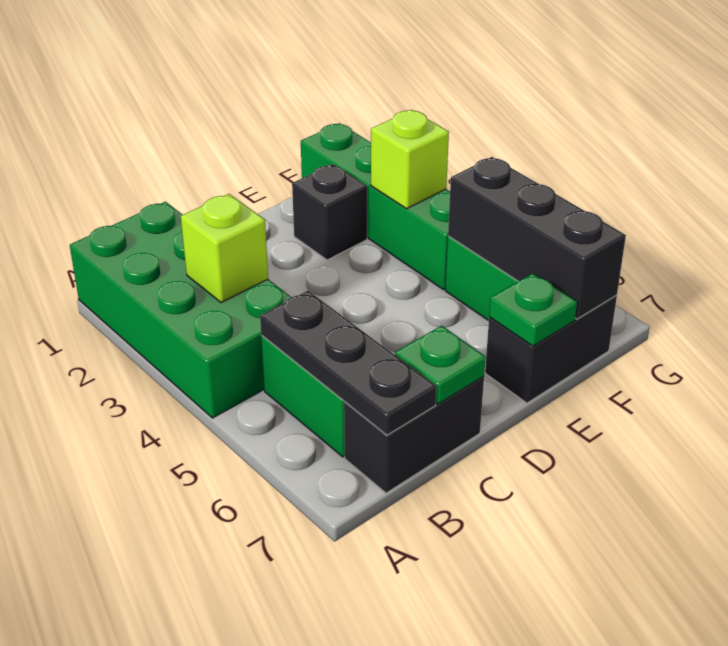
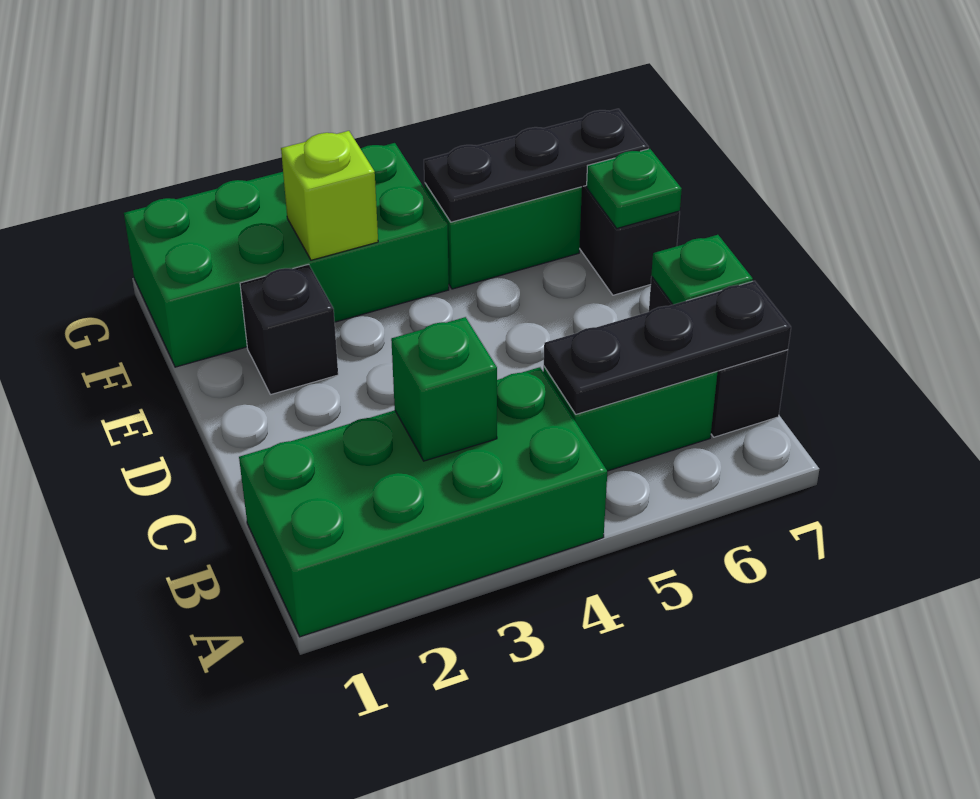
lime 1x1 brick [181,194,268,303] -> green 1x1 brick [391,317,497,461]
green 1x4 brick [301,123,450,290] -> green 2x4 brick [124,143,449,367]
black 1x3 brick [448,157,626,319] -> black 1x3 plate [424,109,649,222]

